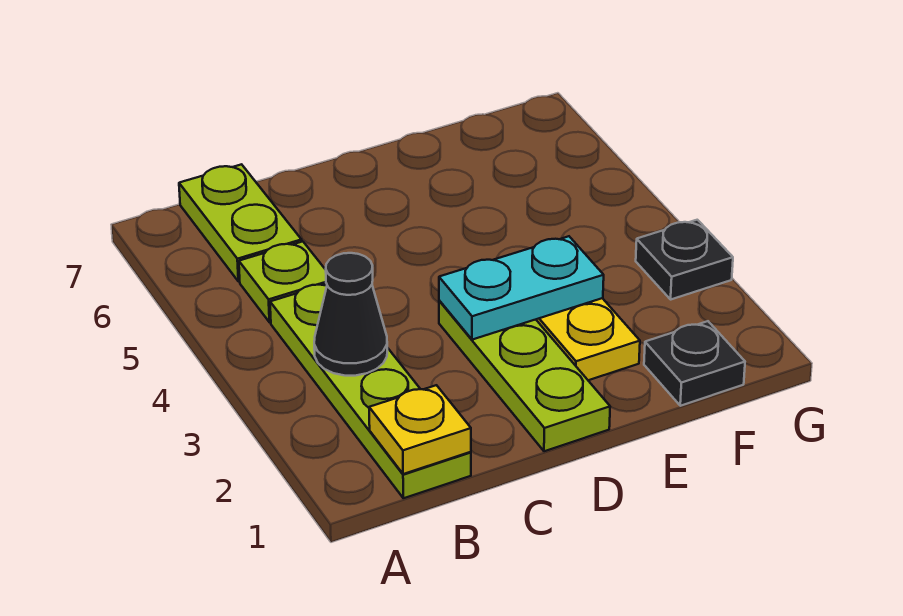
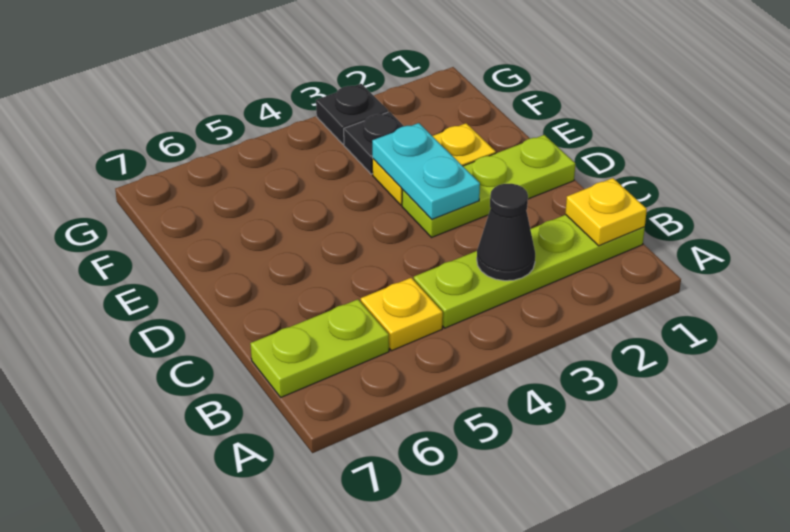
lime 1x1 plate [239,241,327,322] -> yellow 1x1 plate [361,278,443,351]
black 1x1 plate [644,321,745,406] -> black 1x1 plate moved to [344,112,404,174]

